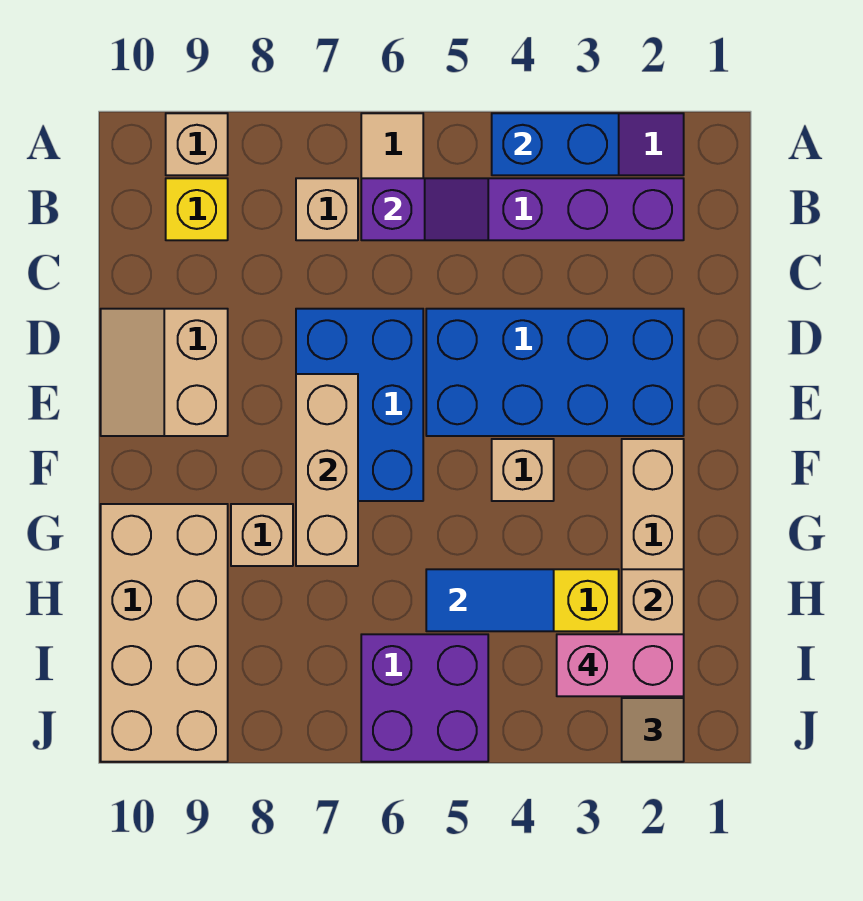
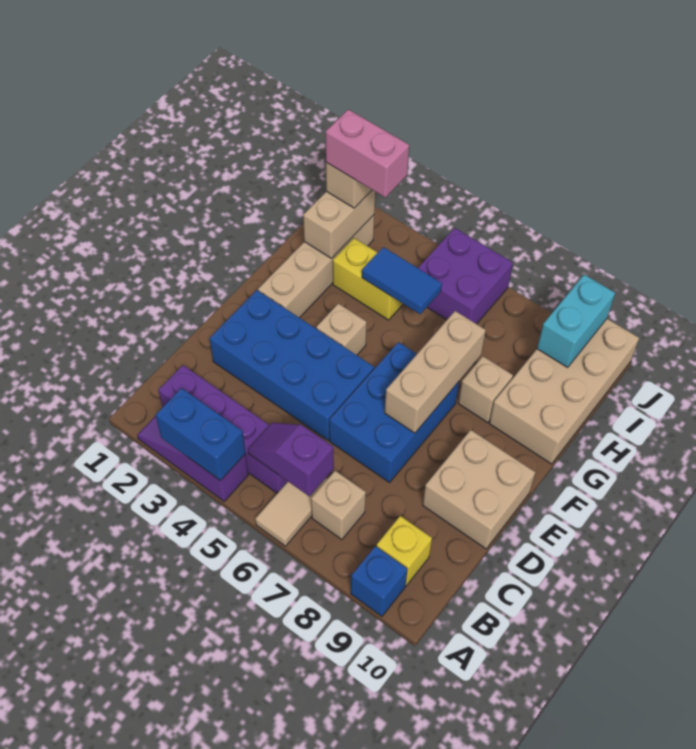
tan 1x1 brick [166,113,228,175] -> blue 1x1 brick [351,546,408,616]
tan 2x2 slope [101,309,228,436] -> tan 2x2 brick [423,430,536,549]
none -> cyan 1x2 brick [537,275,615,368]

